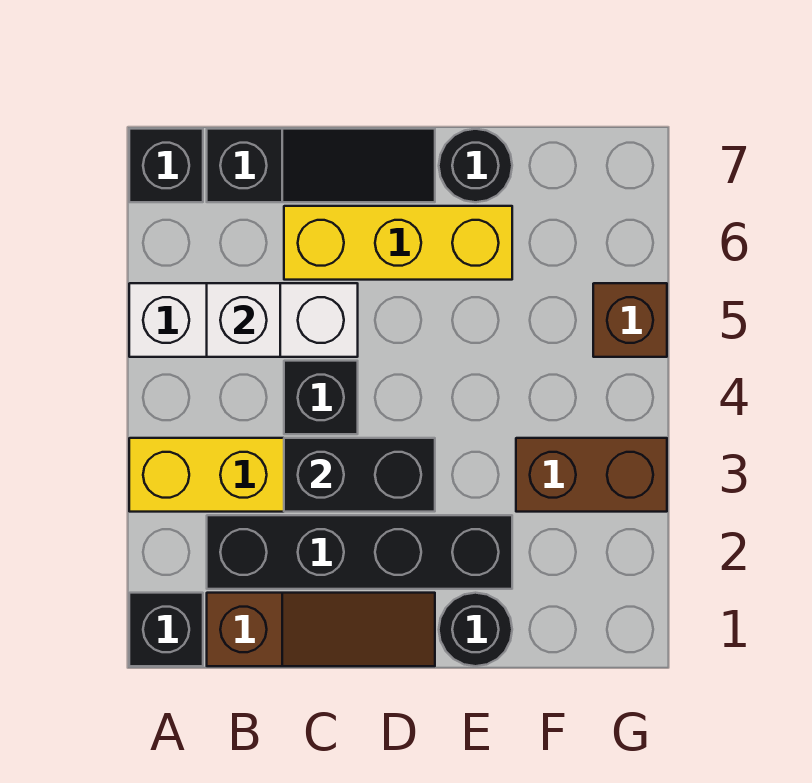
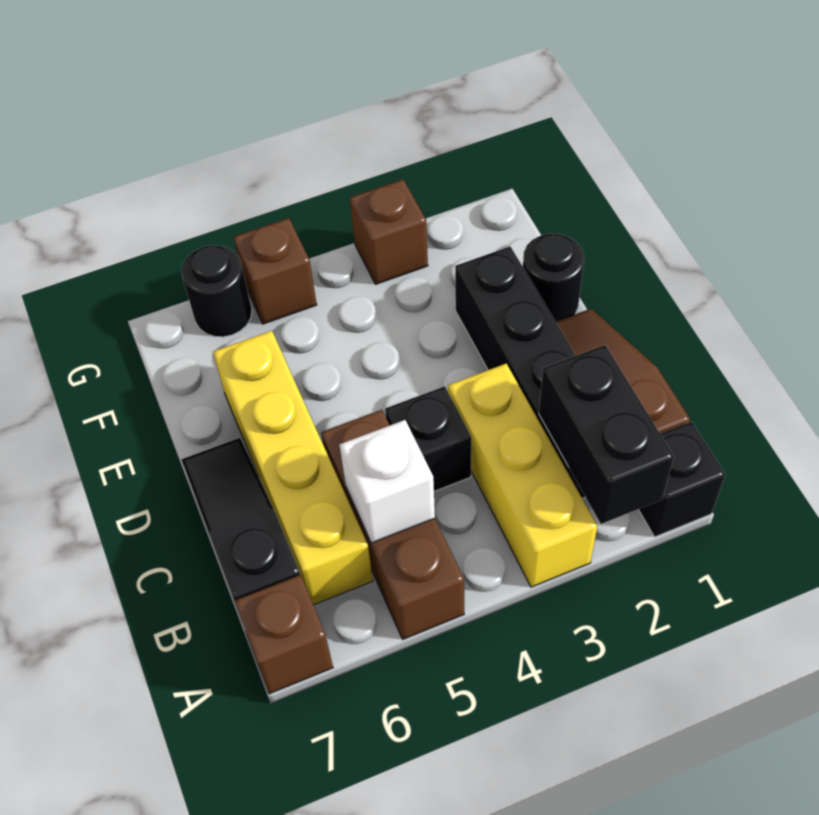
white 1x3 brick [129,283,358,357] -> brown 1x3 brick [321,410,464,639]
black 1x1 brick [129,129,203,202] -> brown 1x1 brick [234,575,333,694]
black 1x2 brick [284,438,435,512] -> black 1x2 brick moved to [539,345,674,524]
yellow 1x3 brick [284,206,512,280] -> yellow 1x4 brick [213,331,373,605]
black 1x1 round brick [439,129,512,202] -> black 1x1 round brick moved to [181,245,252,337]
brown 1x2 brick [516,438,667,512] -> brown 1x1 brick [350,180,428,284]

